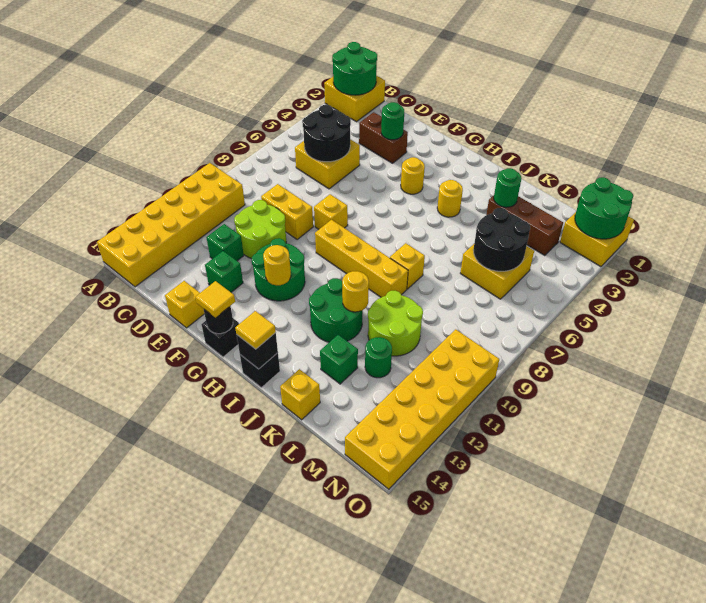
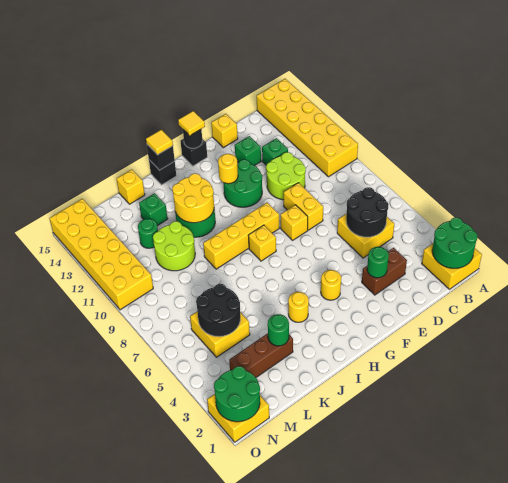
yellow 1x2 brick [261,184,313,239] -> yellow 1x2 brick turned to [284,183,323,230]
yellow 1x1 brick [390,243,425,289] -> yellow 1x1 brick moved to [248,225,276,261]
yellow 1x1 round brick [342,271,369,312] -> yellow 2x2 round brick [172,173,214,223]

